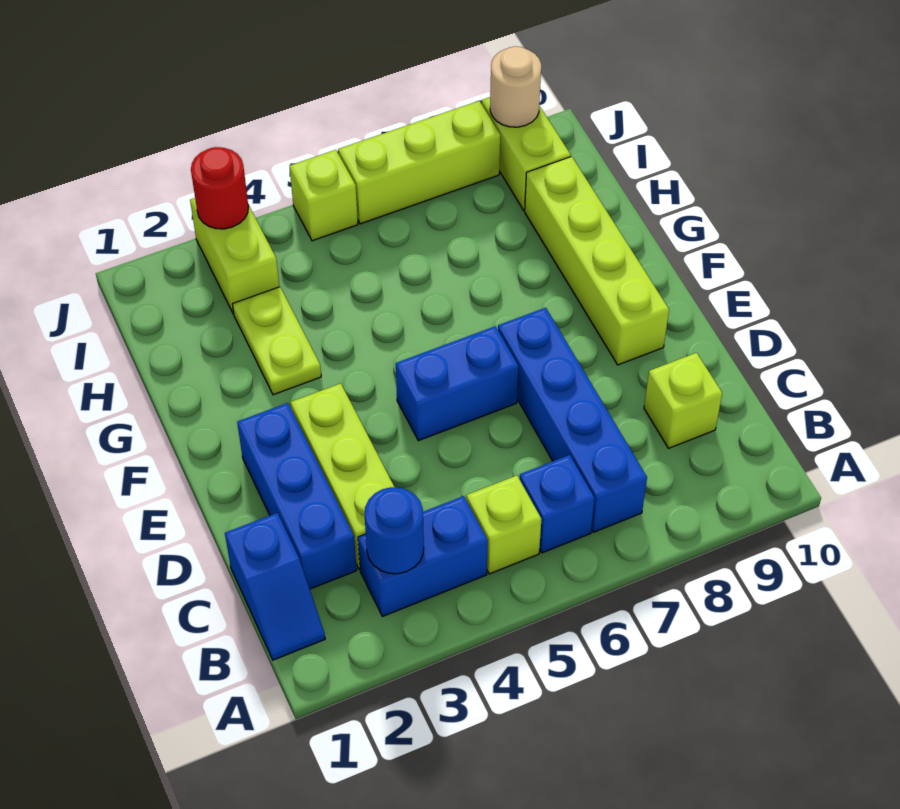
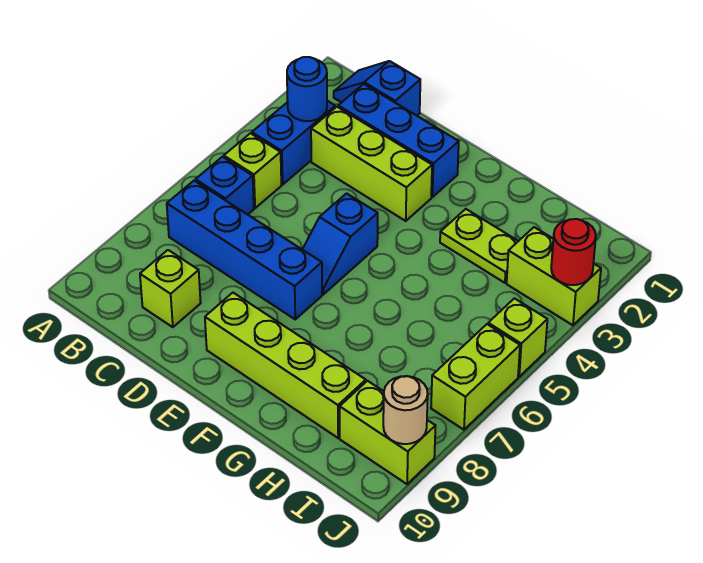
blue 1x2 brick [396,326,518,441] -> blue 1x2 slope [302,193,378,294]
lime 1x3 brick [338,101,500,224] -> lime 1x2 brick [431,324,520,430]

